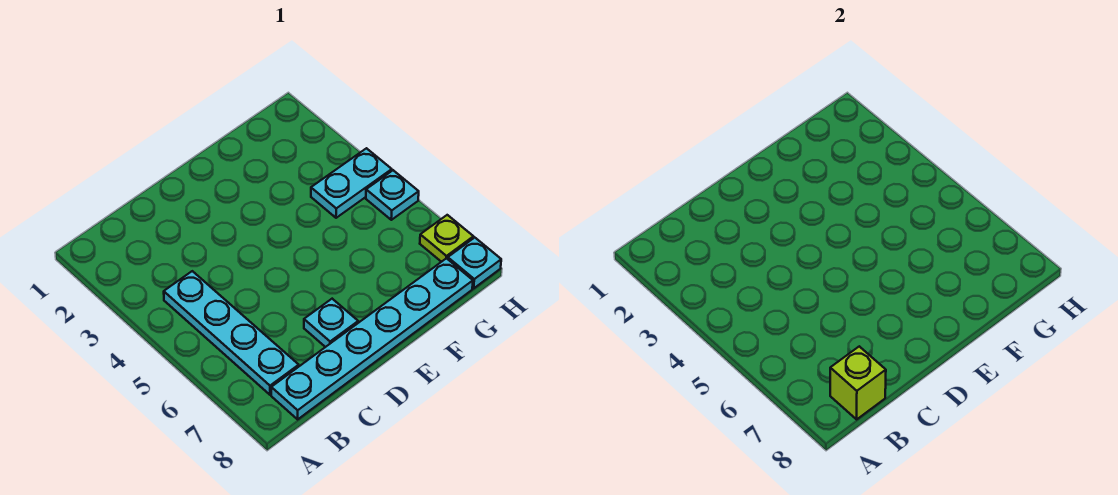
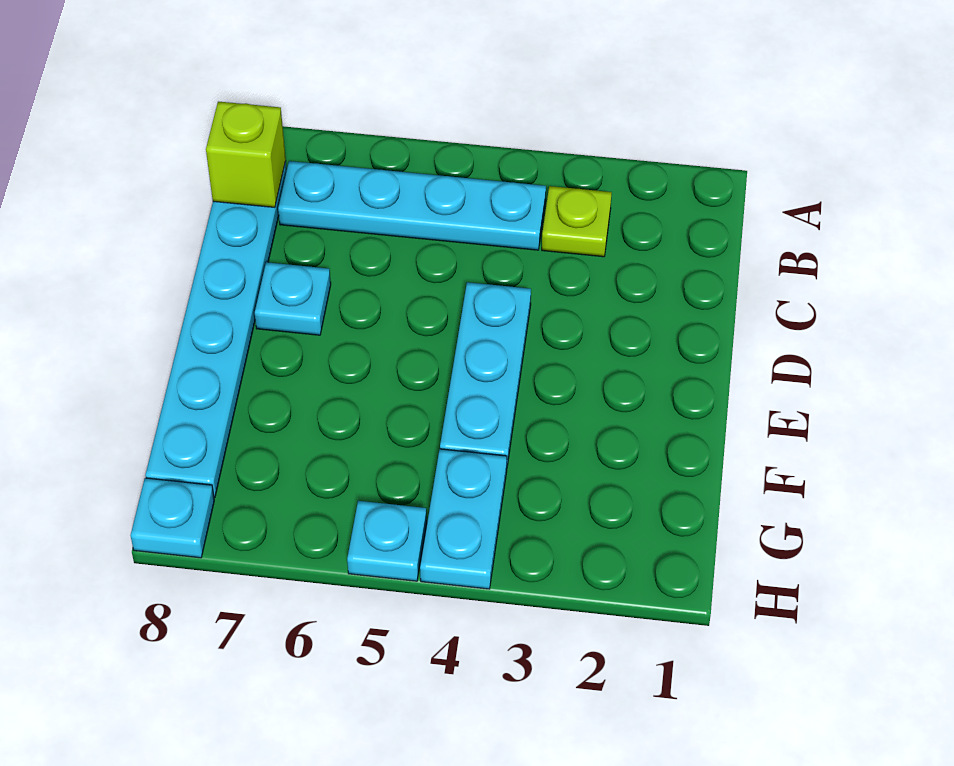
none -> cyan 1x3 plate [440,282,531,465]
lime 1x1 plate [420,215,473,262] -> lime 1x1 plate moved to [542,186,612,257]

